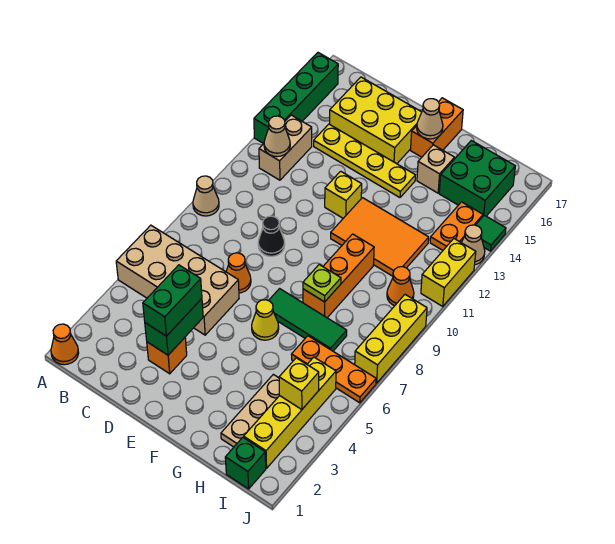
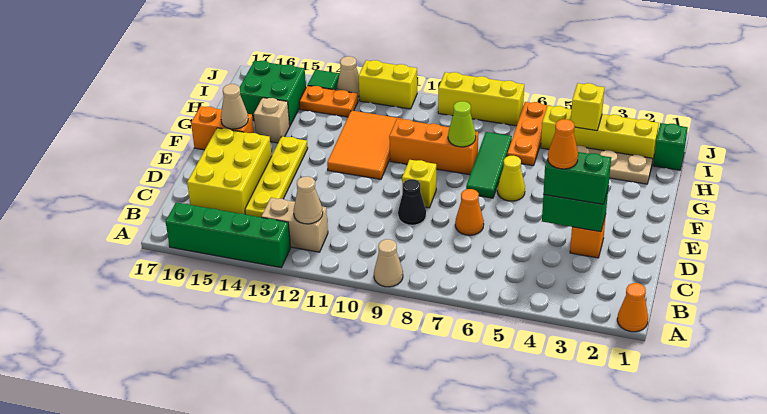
tan 2x4 brick [116,225,239,335] -> none
yellow 1x1 brick [325,171,362,218] -> yellow 1x1 brick moved to [402,160,436,208]
lime 1x1 plate [303,265,341,302] -> lime 1x1 cone [448,101,476,147]
orange 1x1 cone [387,267,414,306] -> orange 1x1 cone moved to [548,119,578,169]

